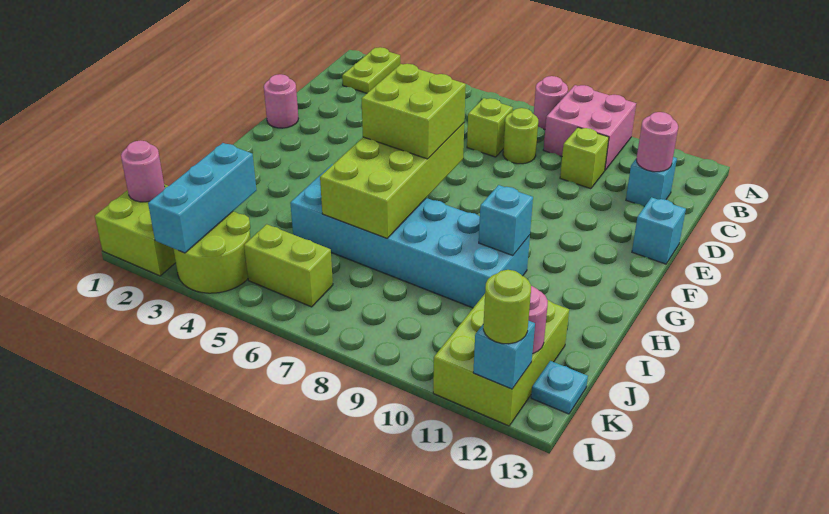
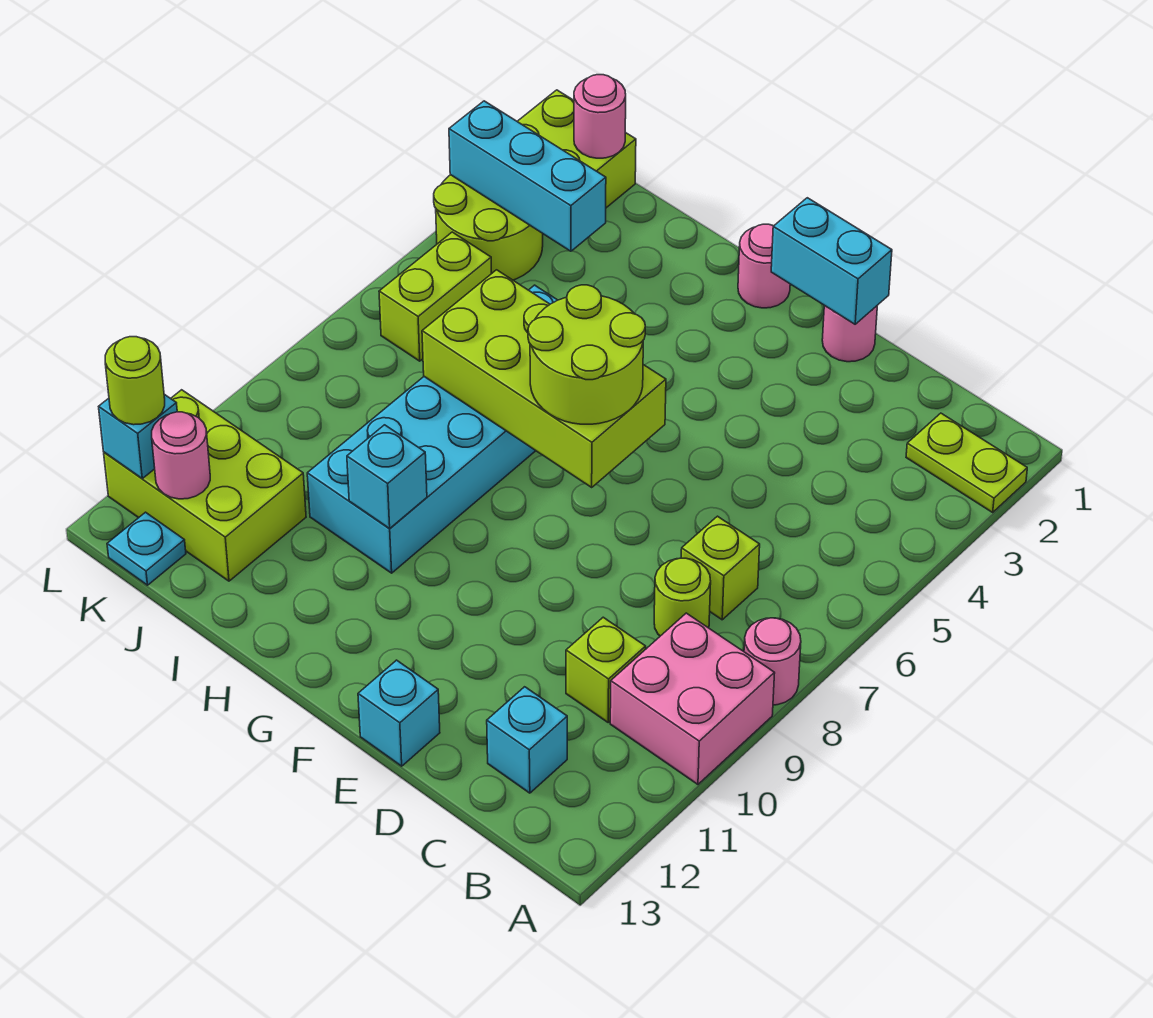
pink 1x1 round brick [636,112,678,172] -> pink 1x1 round brick moved to [738,224,790,308]
none -> cyan 1x2 brick [771,198,892,324]
lime 2x2 brick [361,64,466,159] -> lime 2x2 round brick [528,285,645,424]

